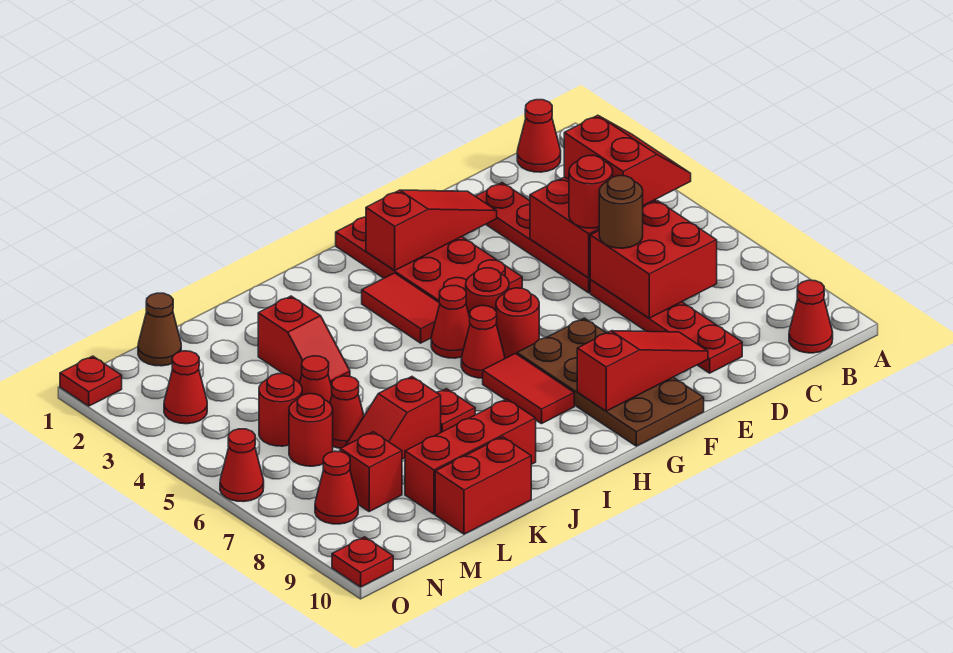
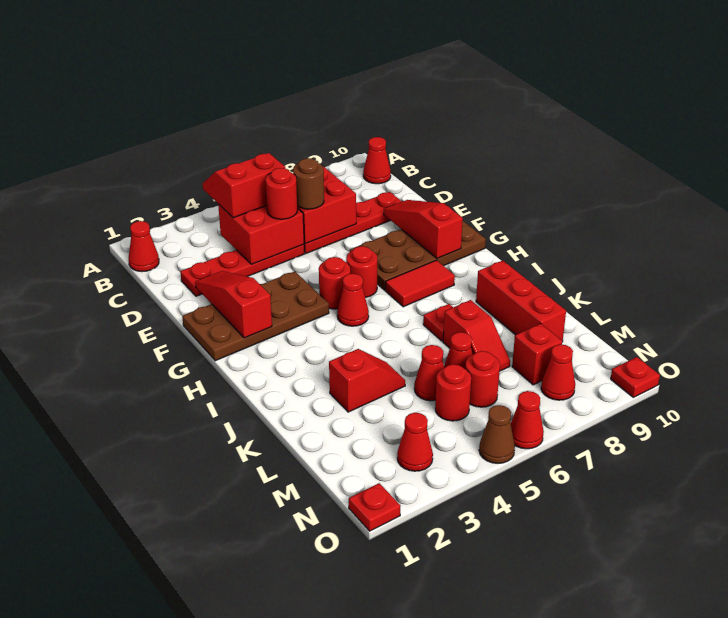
red 2x4 plate [336,217,522,302] -> brown 2x4 plate [182,271,329,361]
red 1x2 tile [362,273,440,343] -> none
red 1x1 cone [461,306,505,378] -> none
red 1x2 brick [435,437,531,534] -> none
brown 1x1 cone [138,293,181,366] -> brown 1x1 cone moved to [479,405,515,463]

